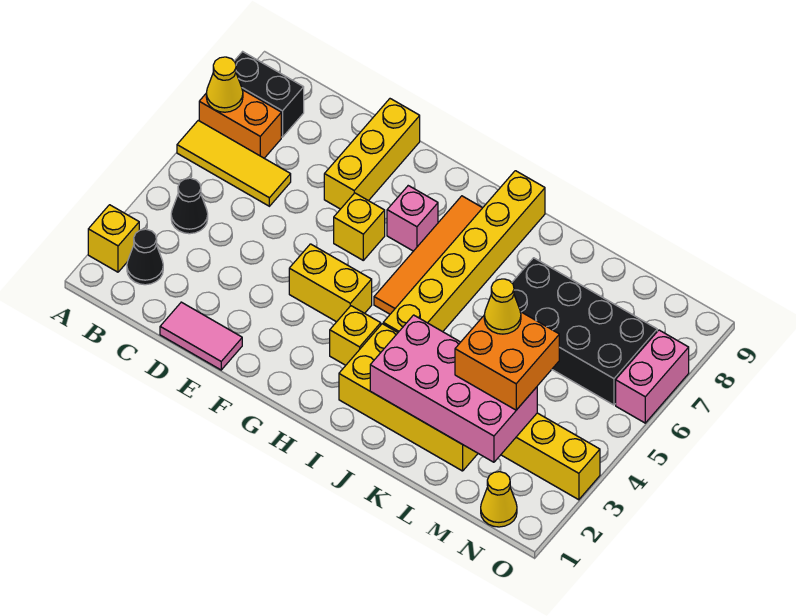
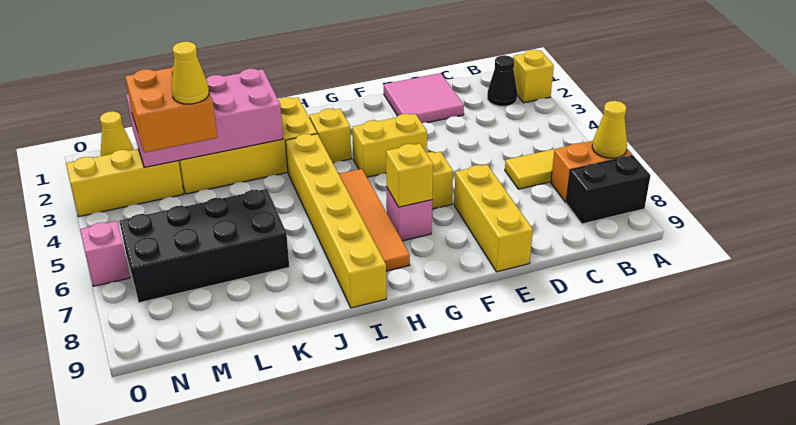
black 1x1 cone [171,178,208,234] -> none
pink 1x2 tile [160,302,242,370] -> pink 2x2 tile [384,73,464,123]
none -> yellow 1x1 brick [386,144,433,207]
pink 1x2 brick [616,330,689,423] -> pink 1x1 brick [80,221,130,286]

